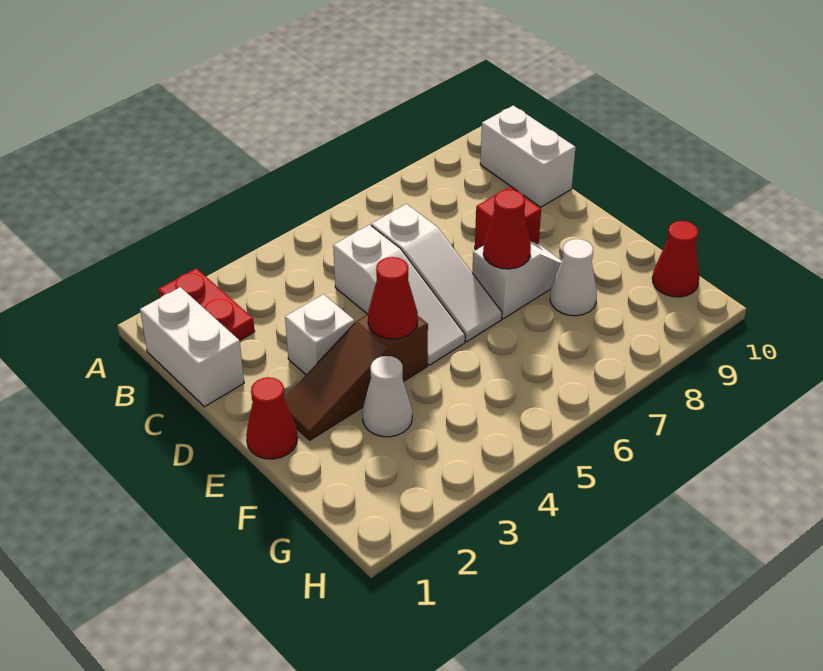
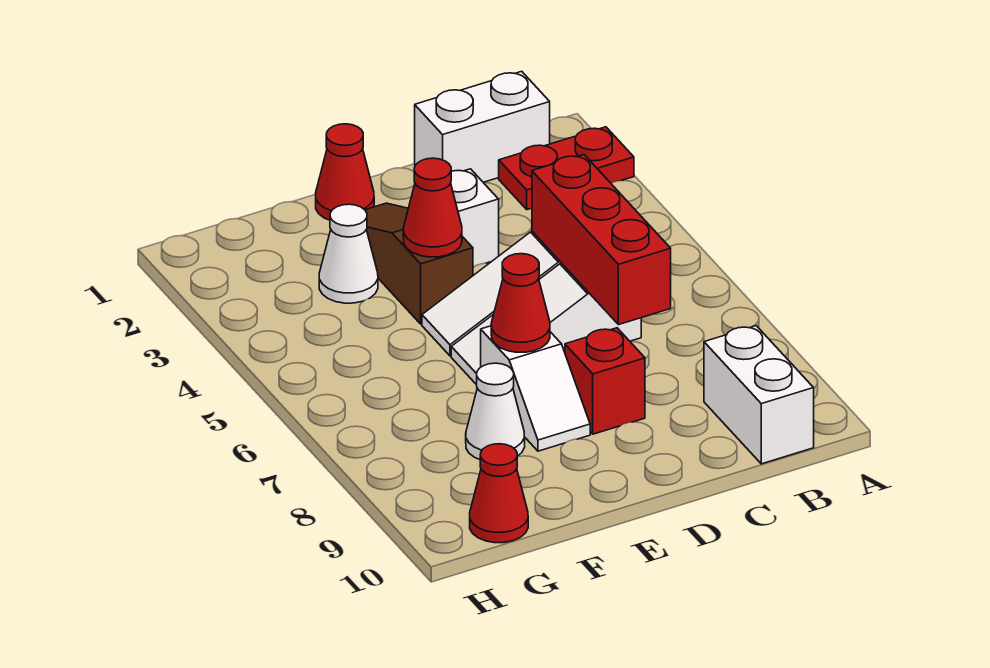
white 1x2 brick [480,105,576,207] -> white 1x2 brick turned to [704,326,814,464]
none -> red 1x3 brick [532,155,671,325]

